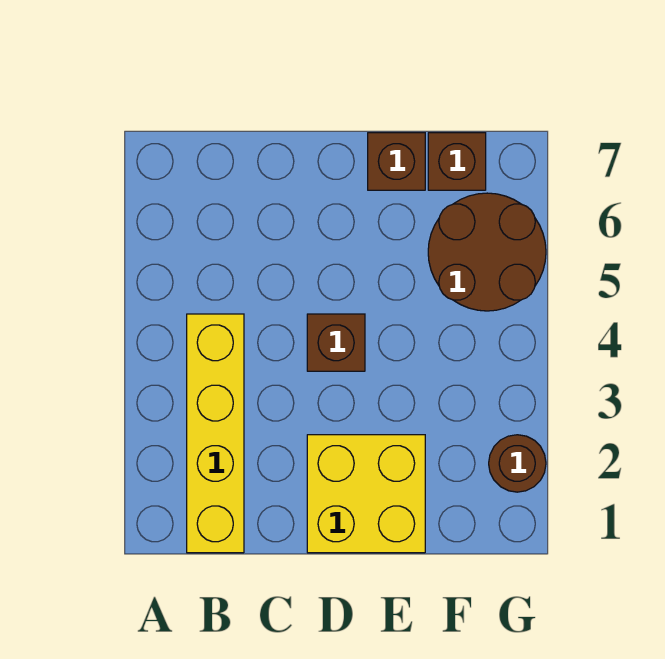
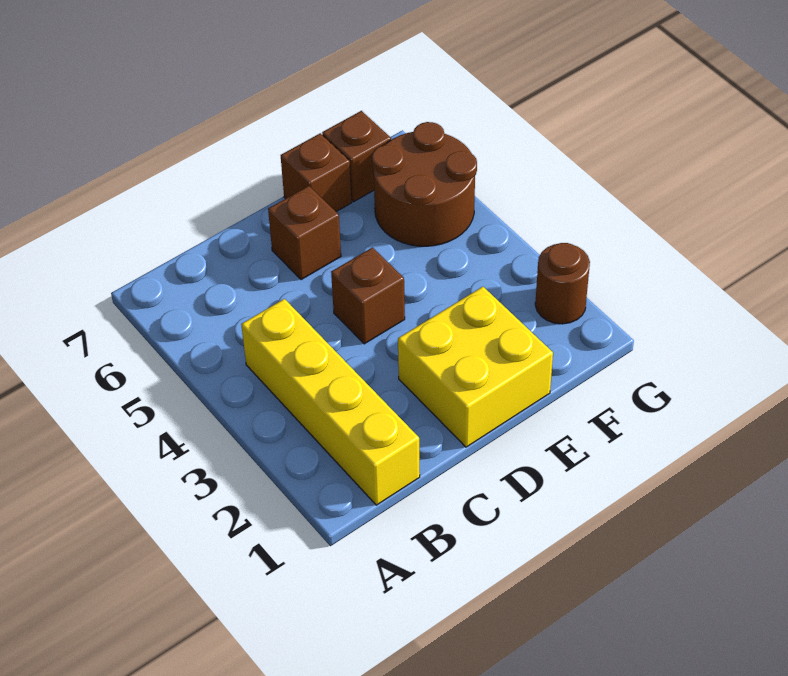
none -> brown 1x1 brick [268,186,341,280]

